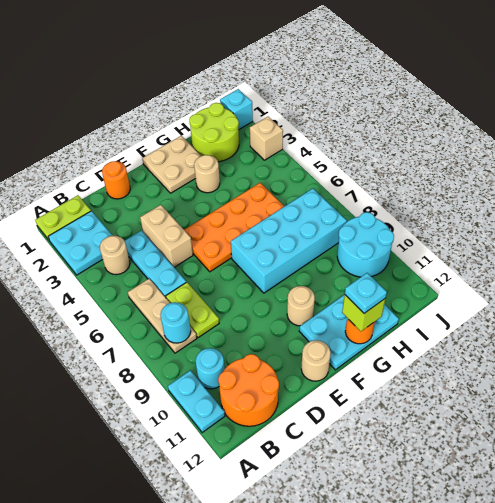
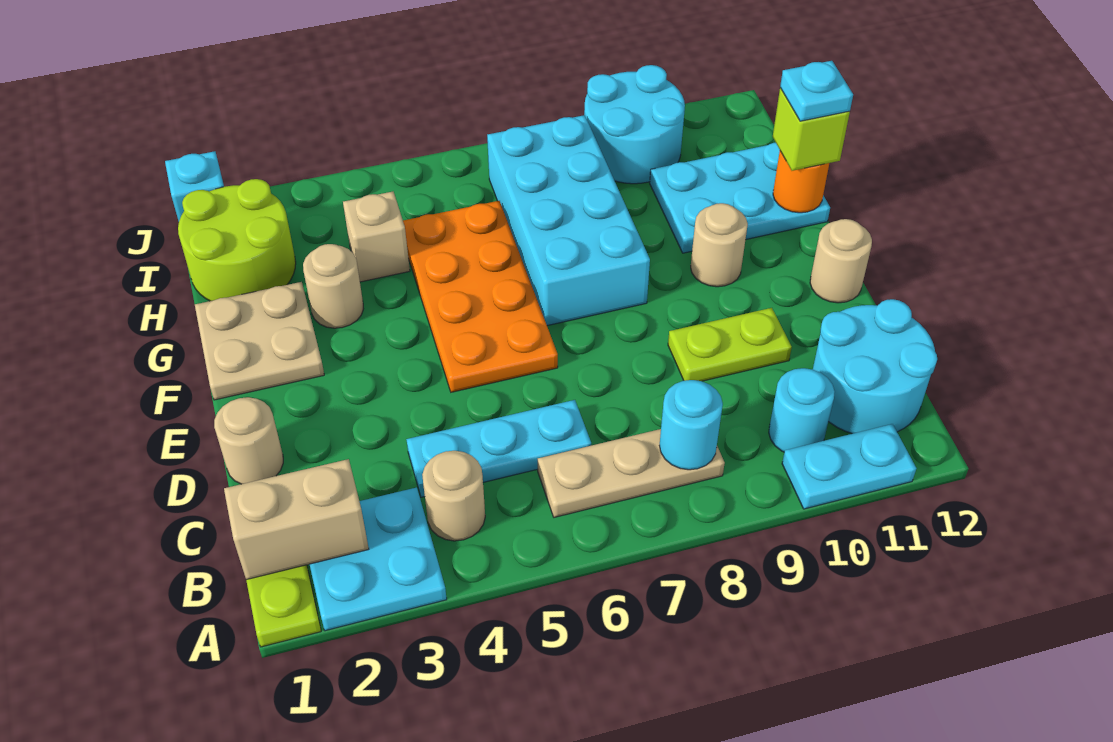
orange 2x2 round brick [218,354,279,426] -> cyan 2x2 round brick [813,299,937,434]
lime 1x2 plate [166,282,219,338] -> lime 1x2 plate moved to [668,308,792,381]
orange 1x1 round brick [102,161,130,199] -> tan 1x1 round brick [214,397,283,484]
tan 1x2 brick [140,205,193,267] -> tan 1x2 brick moved to [224,459,369,580]
cyan 2x3 plate [299,295,399,370] -> cyan 2x3 plate turned to [650,143,830,253]
tan 1x1 brick [250,117,283,160] -> tan 1x1 brick moved to [343,192,410,282]

